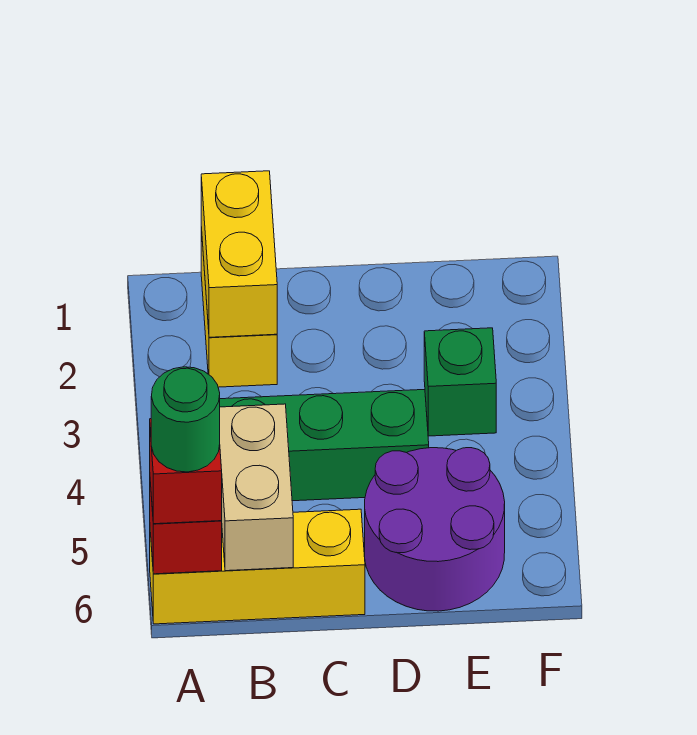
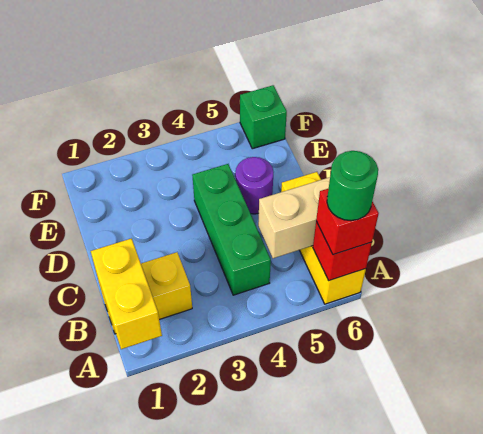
yellow 1x2 brick [201,171,277,337] -> yellow 1x2 brick turned to [91,239,162,349]
purple 2x2 round brick [365,448,505,611] -> purple 1x1 round brick [235,157,273,214]
green 1x1 brick [424,328,496,436] -> green 1x1 brick moved to [240,85,287,149]

